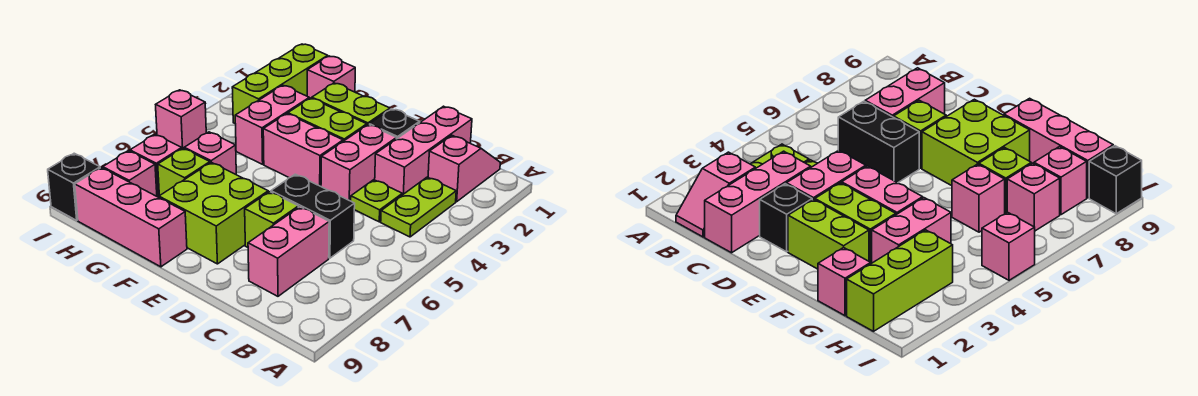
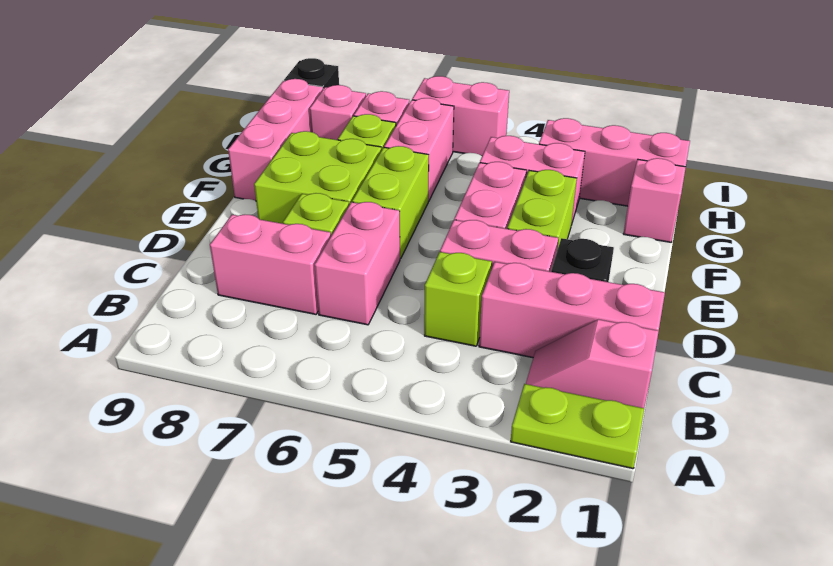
pink 1x2 slope [428,135,500,202] -> pink 1x2 slope turned to [526,319,659,408]
lime 1x2 plate [381,177,456,237] -> lime 1x2 plate moved to [511,384,644,469]
lime 1x1 plate [351,180,402,222] -> lime 1x1 brick [424,252,492,346]
black 1x2 brick [271,174,355,258] -> pink 1x2 brick [315,202,400,325]
lime 1x2 brick [312,83,390,125] -> lime 1x2 brick moved to [352,146,429,259]
pink 1x1 brick [184,132,236,174] -> pink 1x2 brick [384,98,454,202]
lime 1x3 brick [232,44,328,123] -> pink 1x3 brick [539,118,690,206]
pink 1x1 brick [156,90,206,148] -> pink 1x2 brick [412,76,509,156]

